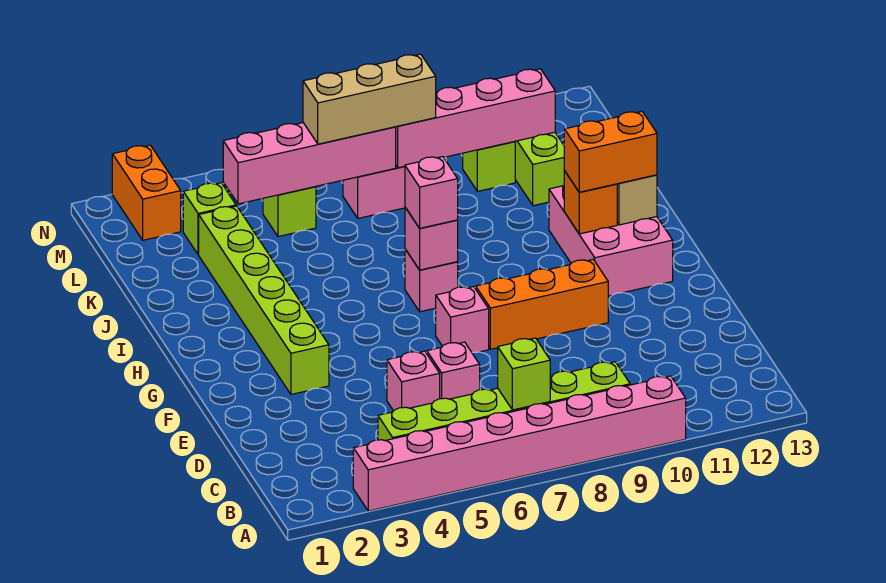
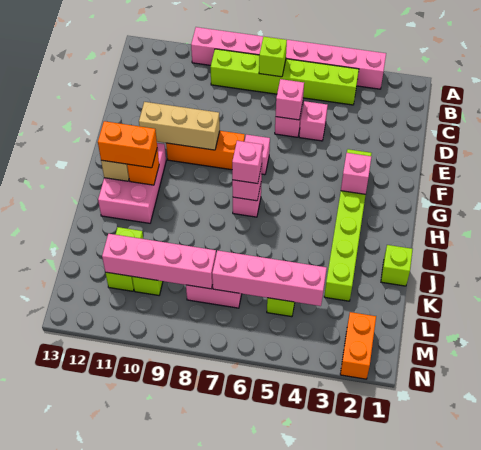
none -> pink 1x1 brick [276,79,304,120]
none -> pink 1x1 brick [341,153,372,194]
lime 1x1 brick [183,183,236,255] -> lime 1x1 brick moved to [381,245,413,286]
tan 1x3 brick [303,54,436,144] -> tan 1x3 brick moved to [139,102,220,150]

